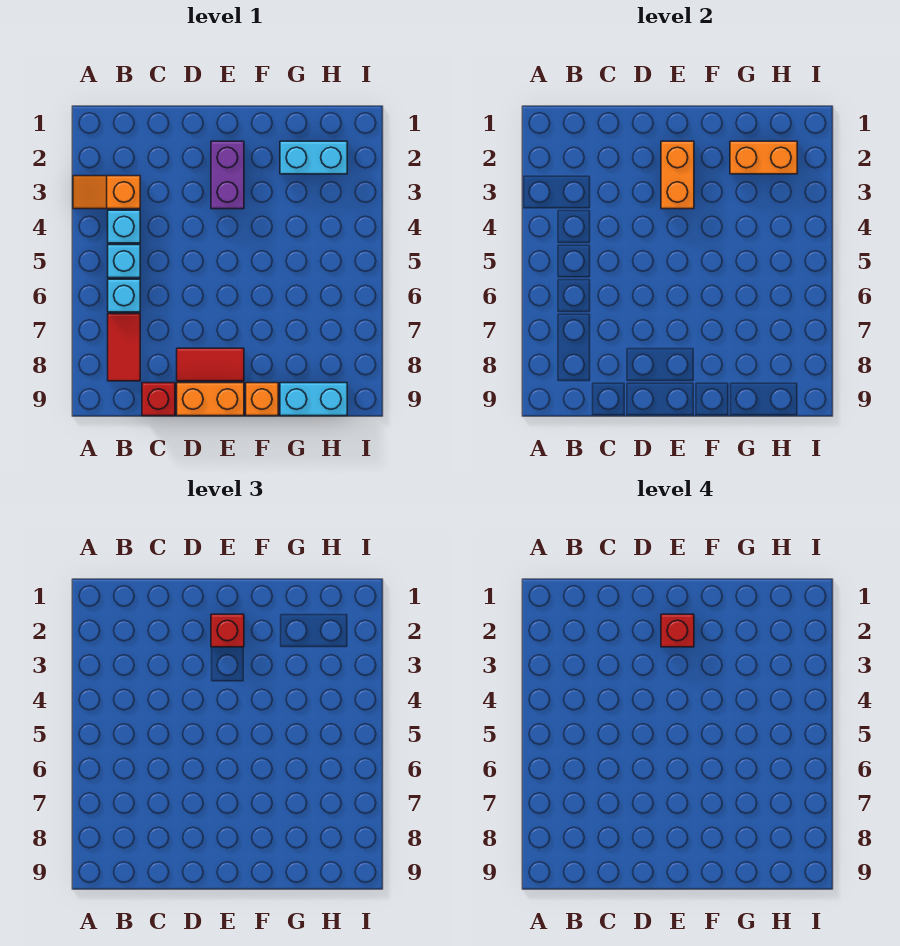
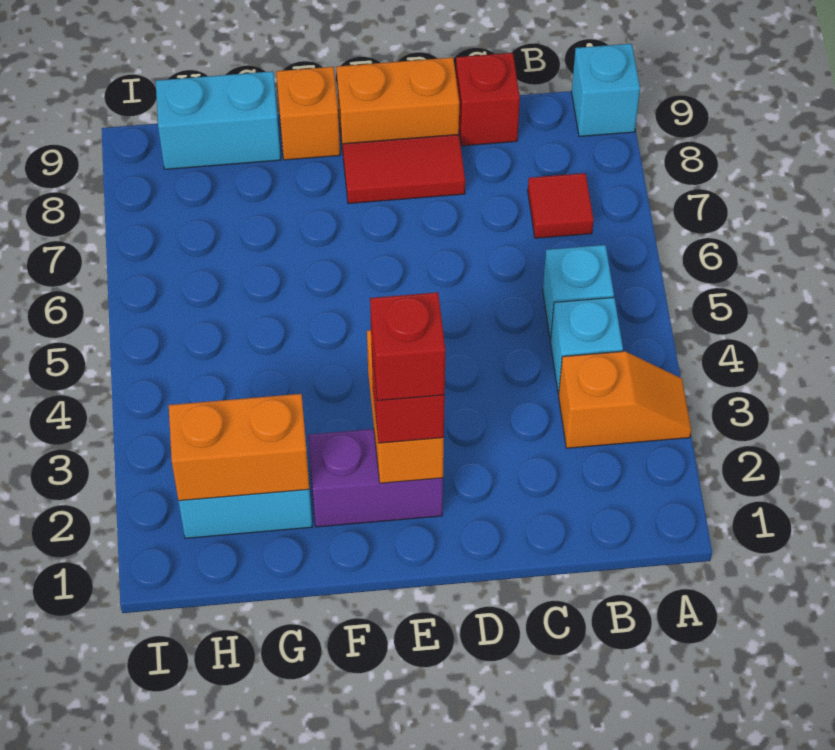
cyan 1x1 brick [108,279,140,312] -> cyan 1x1 brick moved to [572,44,640,137]
red 1x2 tile [108,314,140,381] -> red 1x1 tile [528,173,594,238]
purple 1x2 brick [211,141,244,209] -> purple 1x2 brick turned to [308,429,443,527]

